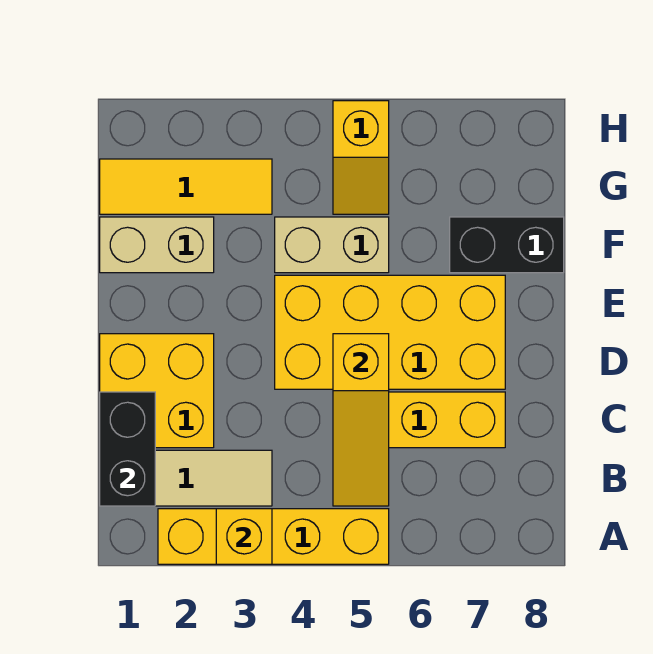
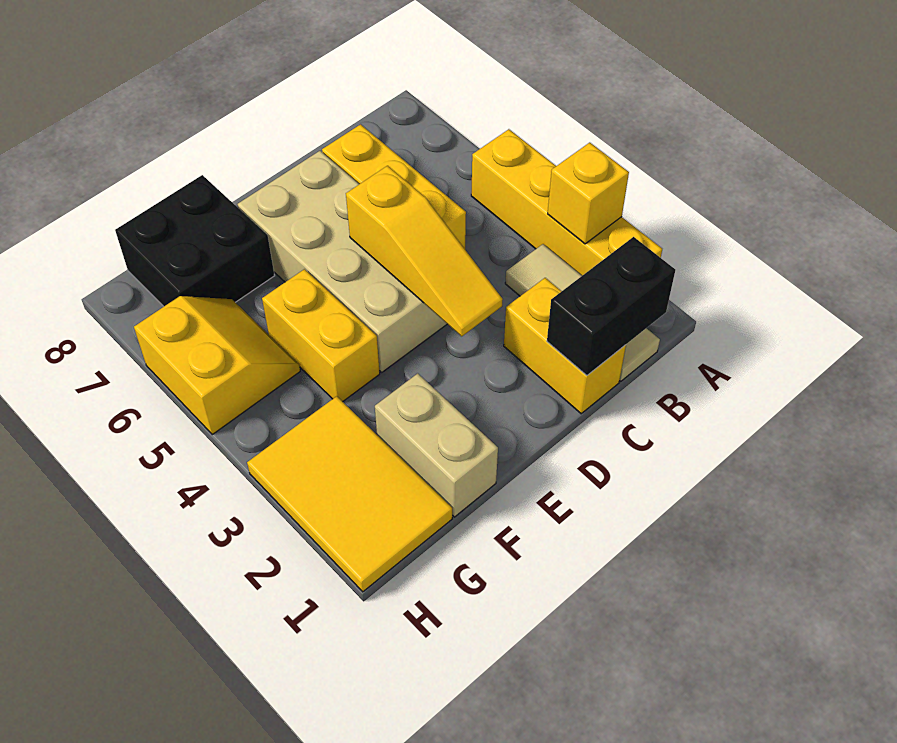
yellow 1x3 slope [333,334,389,506] -> yellow 1x3 slope turned to [346,166,503,336]
yellow 2x2 brick [100,334,214,448] -> yellow 1x2 brick [504,278,626,414]
yellow 2x4 brick [275,275,505,389] -> tan 2x4 brick [237,151,447,372]
tan 1x2 brick [275,217,389,273] -> yellow 1x2 brick [262,269,380,402]
black 1x2 brick [450,217,564,273] -> black 2x2 brick [115,175,275,306]
yellow 1x3 tile [100,159,272,214] -> yellow 2x3 tile [247,396,452,592]
yellow 1x2 slope [333,101,389,214] -> yellow 2x2 slope [134,296,300,434]

